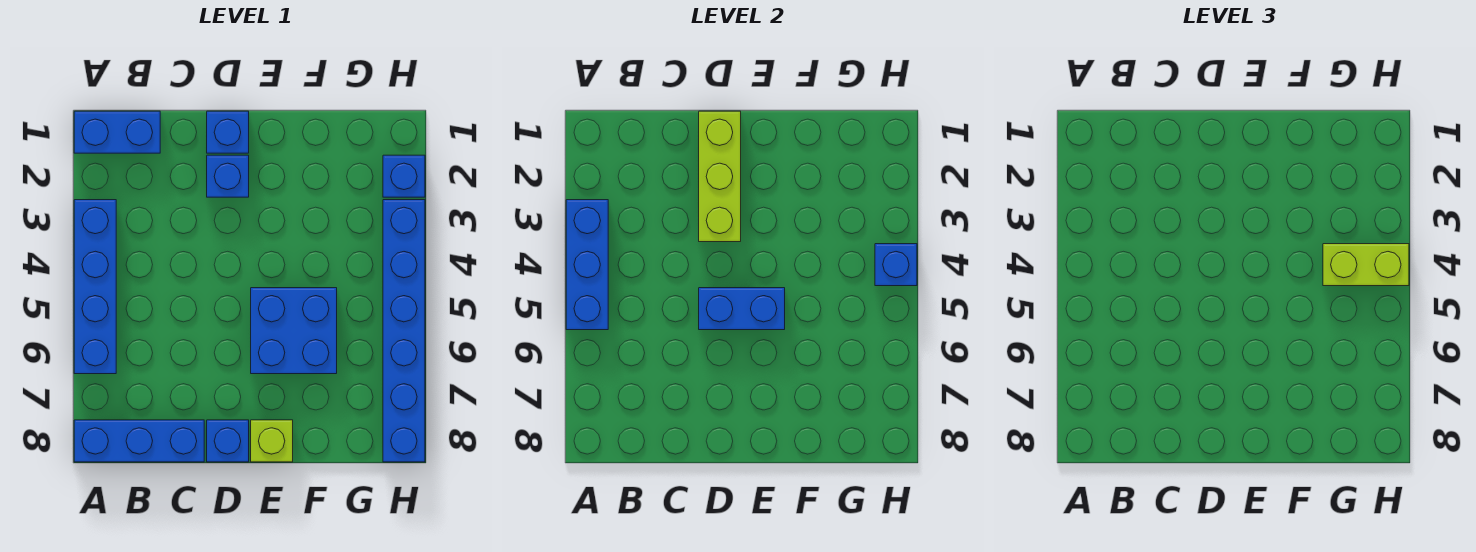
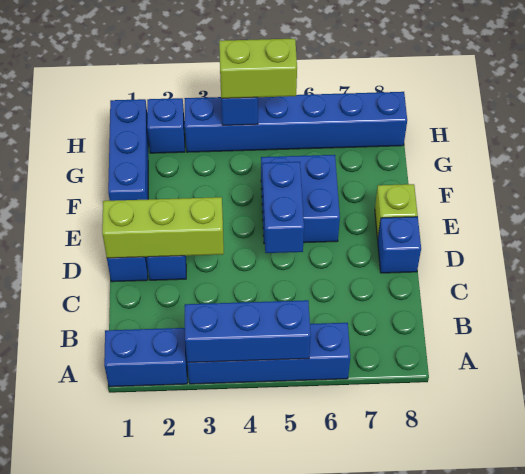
blue 1x2 brick [74,111,160,153] -> blue 1x2 brick turned to [104,328,187,387]
blue 1x3 brick [74,420,204,462] -> blue 1x3 brick moved to [108,99,149,201]
lime 1x2 brick [1323,244,1409,286] -> lime 1x2 brick turned to [219,39,297,99]

